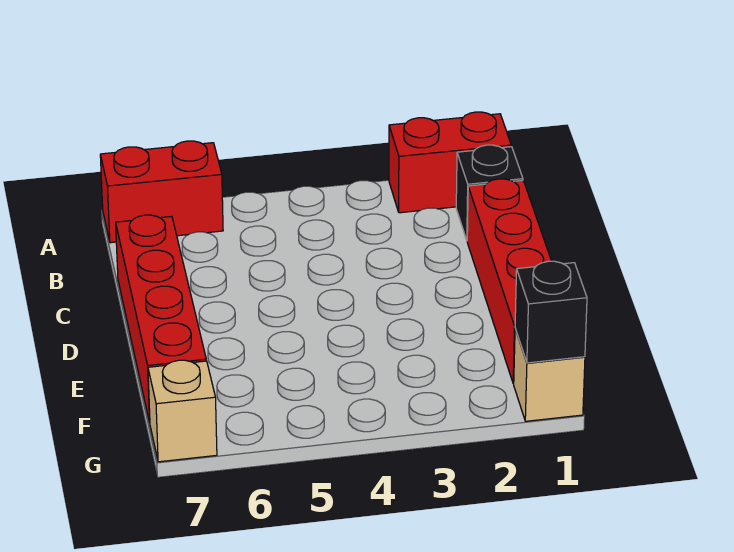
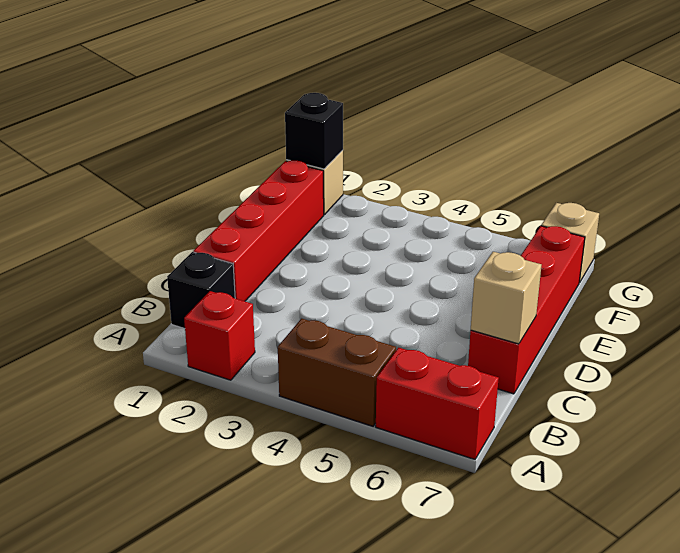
red 1x2 brick [389,112,511,213] -> red 1x1 brick [184,291,255,380]
none -> brown 1x2 brick [278,319,396,426]
none -> tan 1x1 brick [471,252,541,344]

